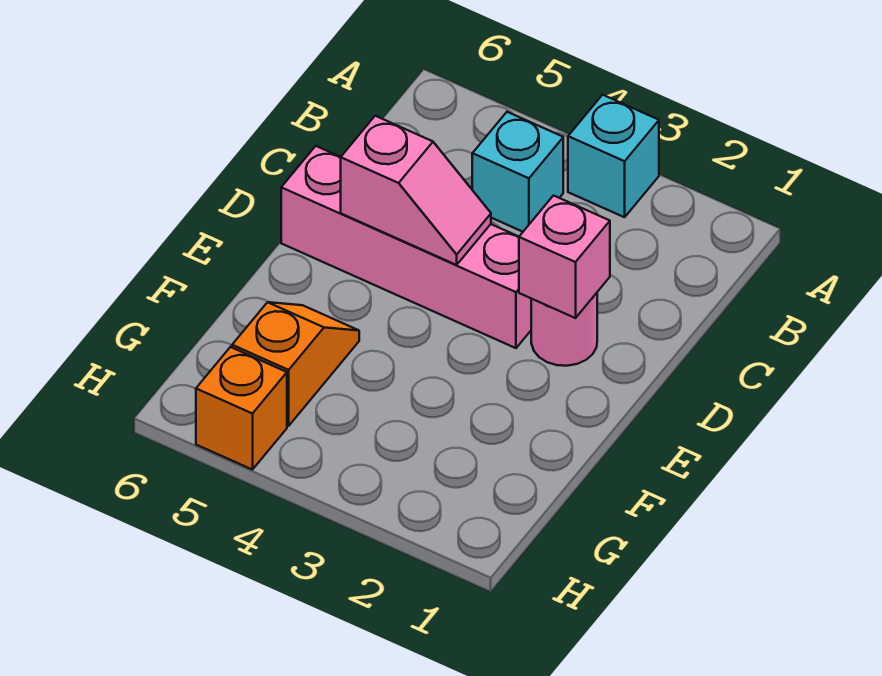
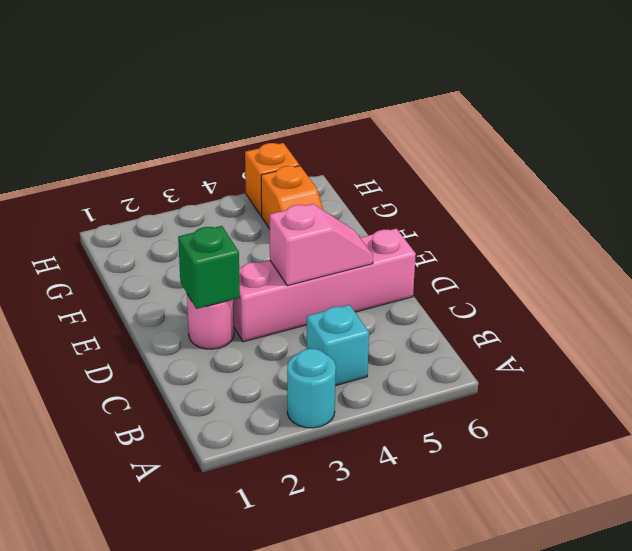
cyan 1x1 brick [568,95,659,217] -> cyan 1x1 round brick [287,349,336,428]
pink 1x1 brick [519,196,610,318] -> green 1x1 brick [178,226,240,309]
pink 1x2 slope [341,116,491,265] -> pink 1x2 slope turned to [270,204,373,286]

